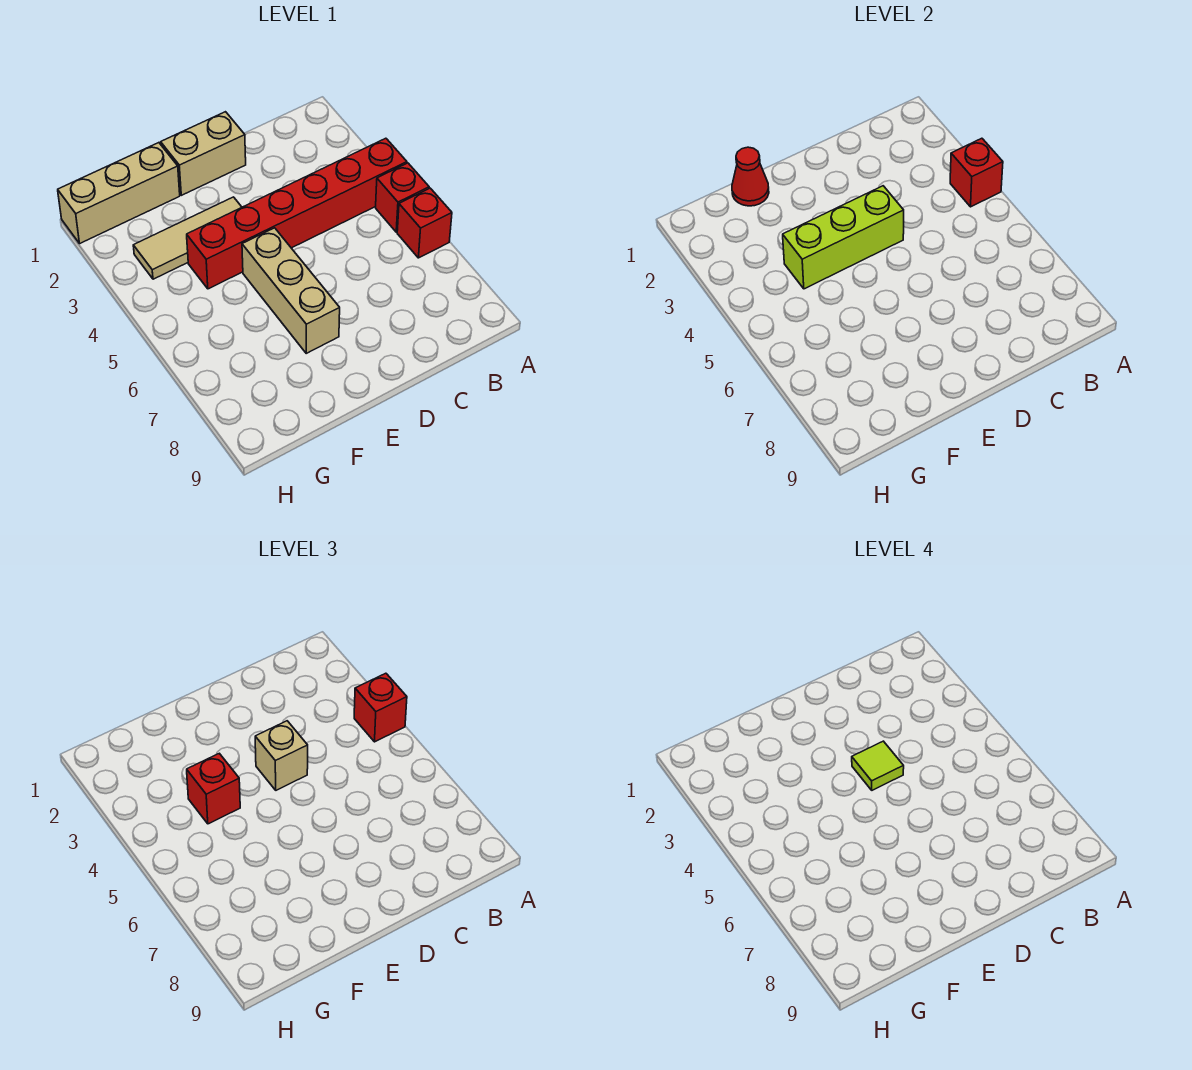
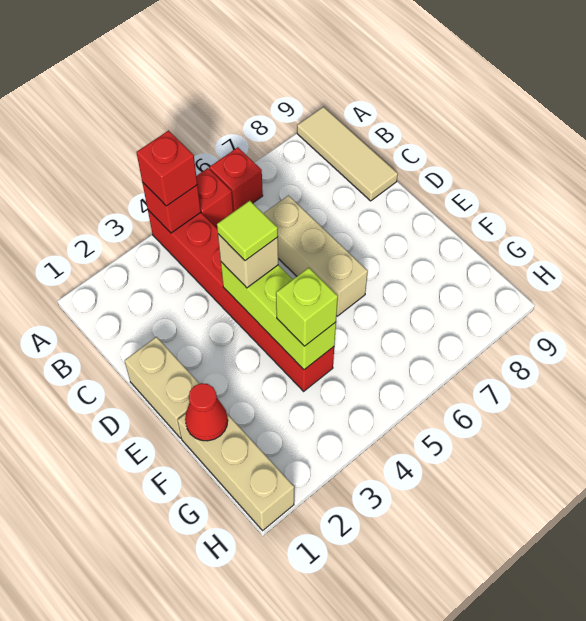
tan 1x3 tile [133,197,242,279] -> tan 1x3 tile moved to [297,107,398,201]
tan 1x3 brick [242,228,340,353] -> tan 1x3 brick turned to [263,195,368,316]
red 1x1 brick [187,753,240,824] -> lime 1x1 brick [276,268,338,346]

